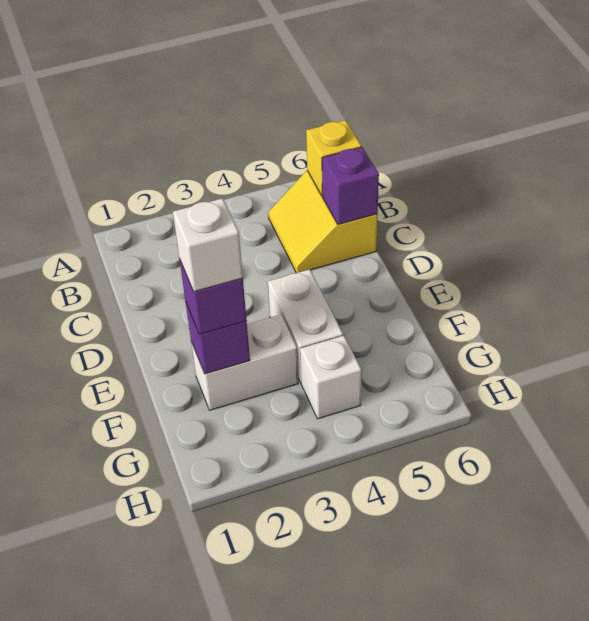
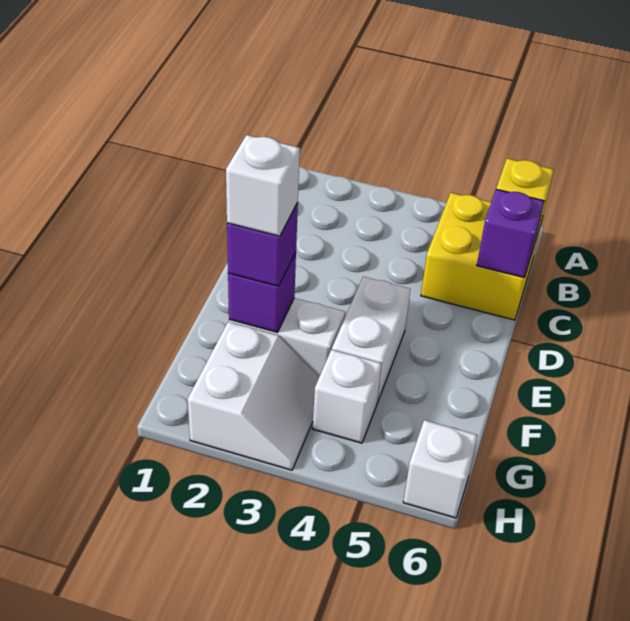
yellow 2x2 slope [268,171,378,273] -> yellow 2x2 brick [421,193,543,320]
none -> white 2x2 slope [188,322,320,470]
none -> white 1x1 brick [403,420,478,518]

